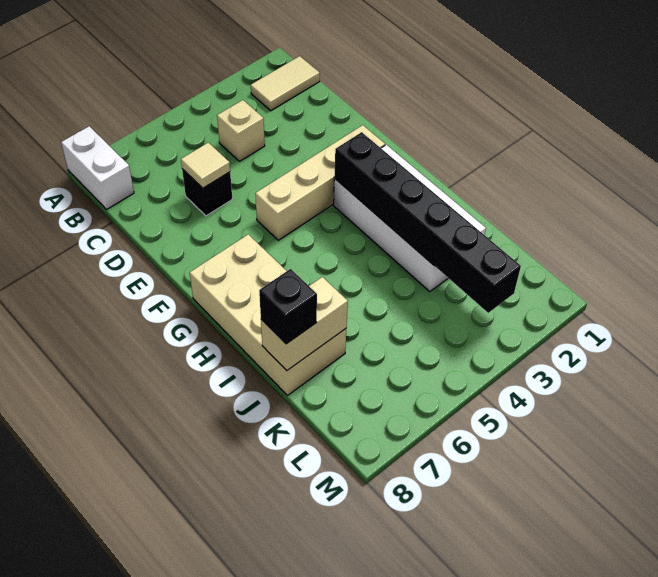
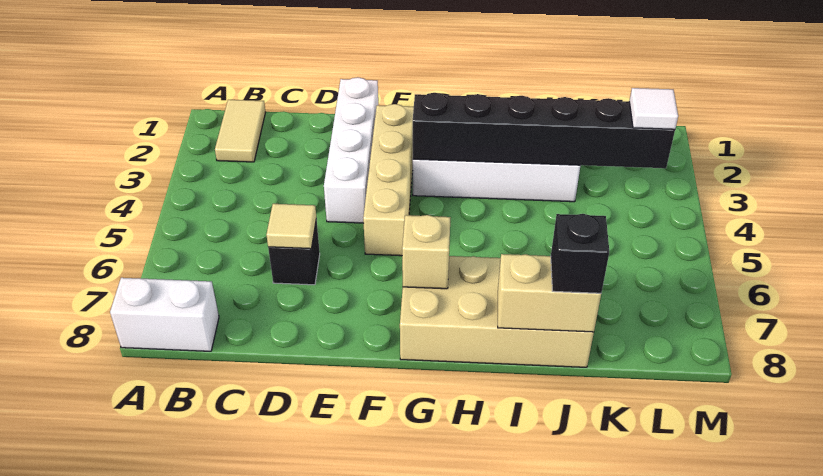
tan 1x1 brick [217,100,265,161] -> tan 1x1 brick moved to [402,215,451,289]
none -> white 1x4 brick [324,77,378,223]
tan 1x2 brick [261,277,348,370] -> tan 1x2 brick turned to [498,254,601,332]
none -> white 1x1 tile [629,88,678,129]

